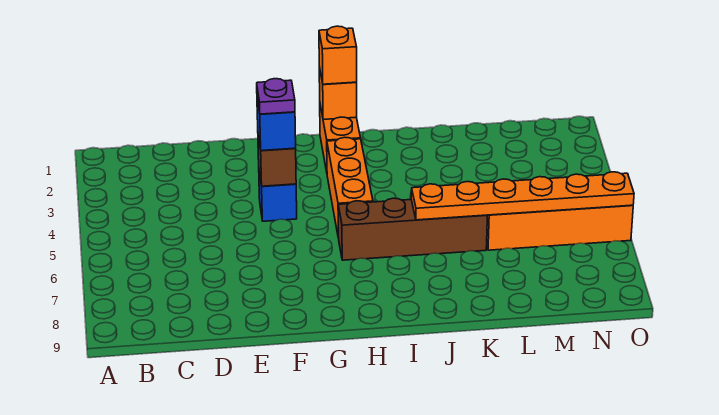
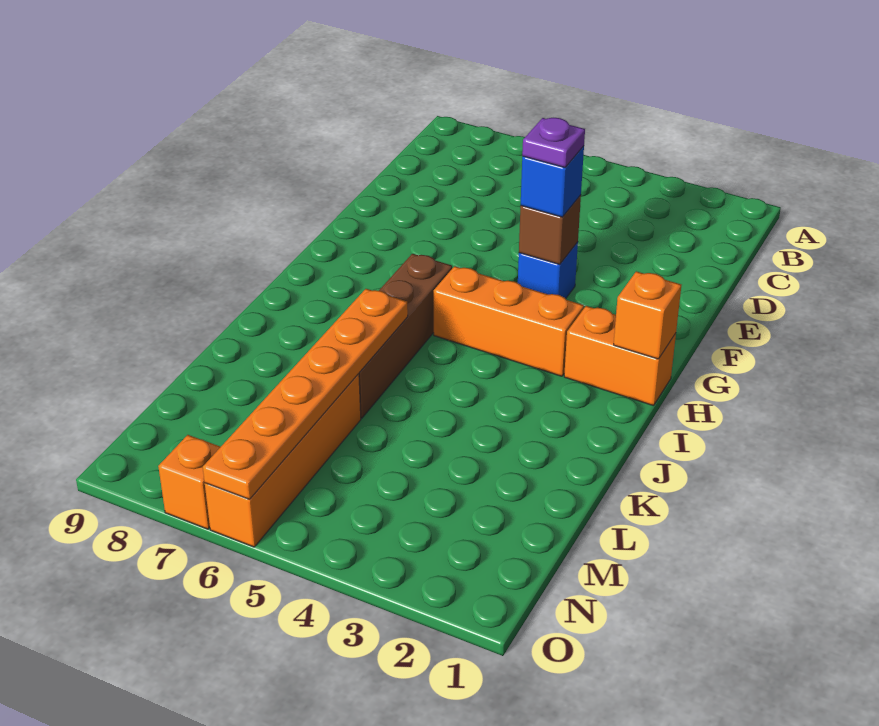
orange 1x1 brick [319,26,357,84] -> orange 1x1 brick moved to [158,435,220,529]

